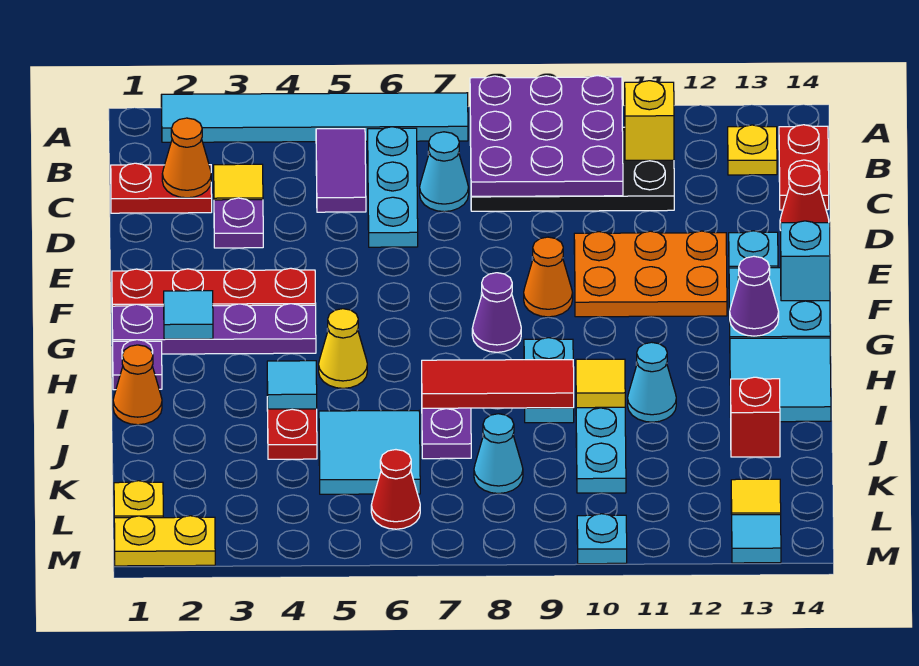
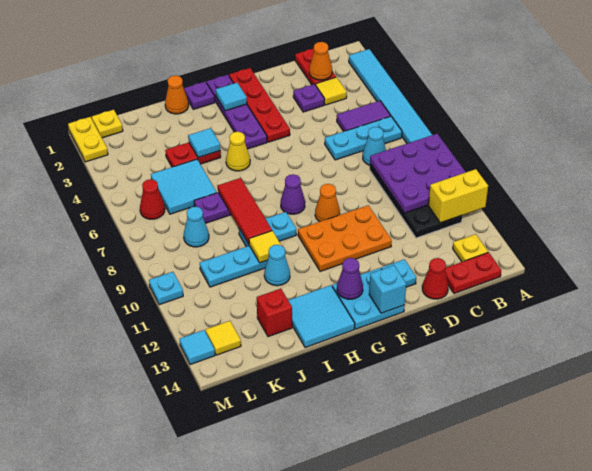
yellow 1x1 brick [625,81,674,160] -> yellow 1x2 brick [428,169,488,223]
orange 2x3 plate [574,231,727,317] -> orange 2x3 plate turned to [298,205,392,272]

